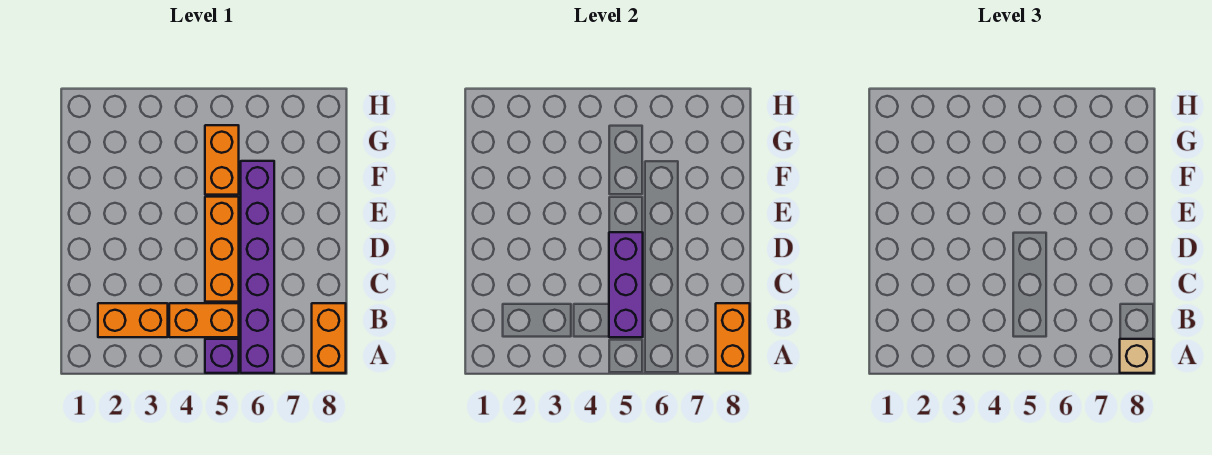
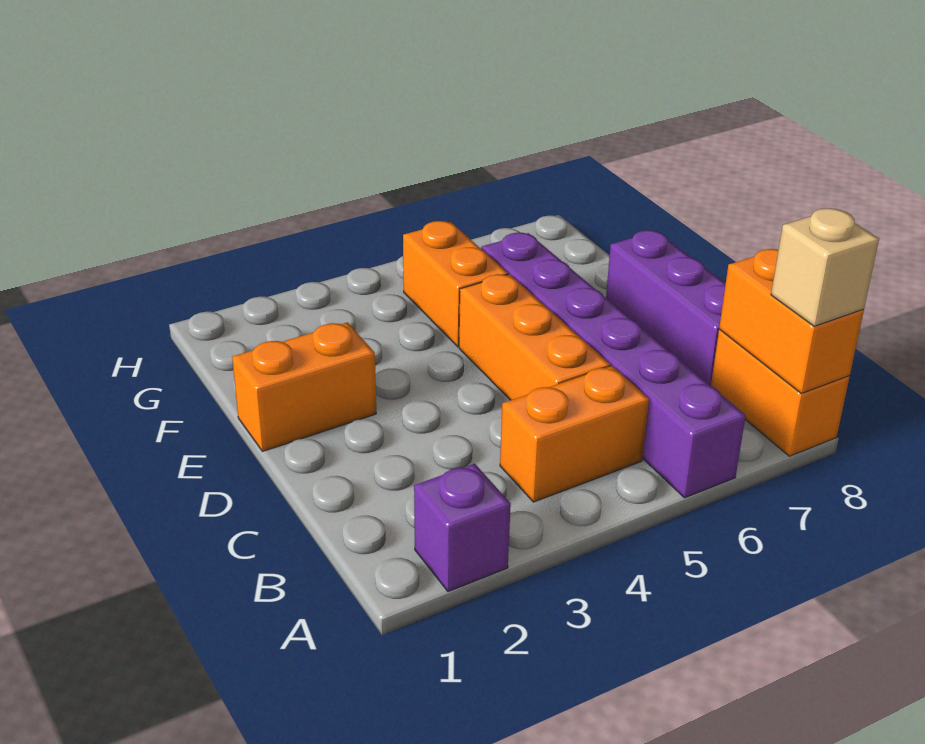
purple 1x1 brick [205,339,239,373] -> purple 1x1 brick moved to [414,464,511,592]
orange 1x2 brick [98,303,168,337] -> orange 1x2 brick moved to [232,322,376,451]
purple 1x3 brick [609,232,643,337] -> purple 1x3 brick moved to [606,230,726,386]

